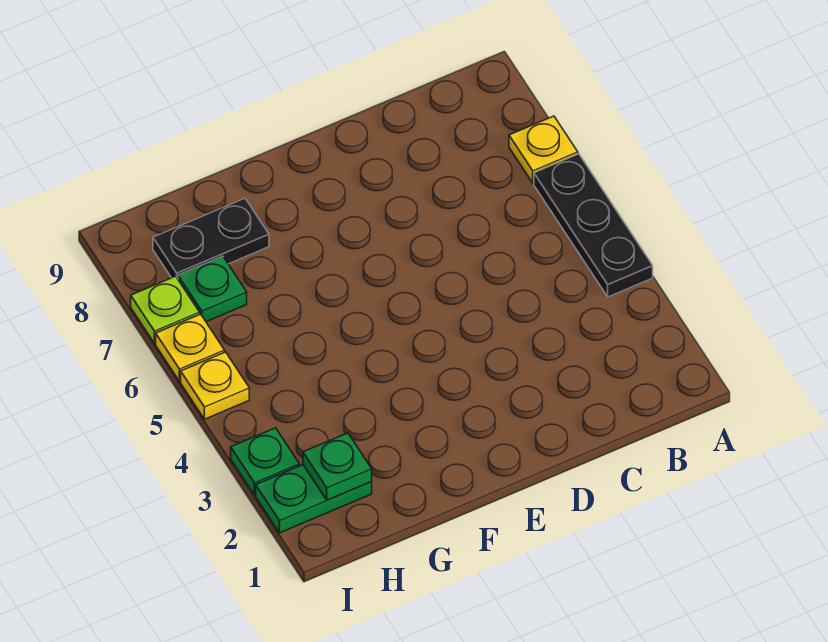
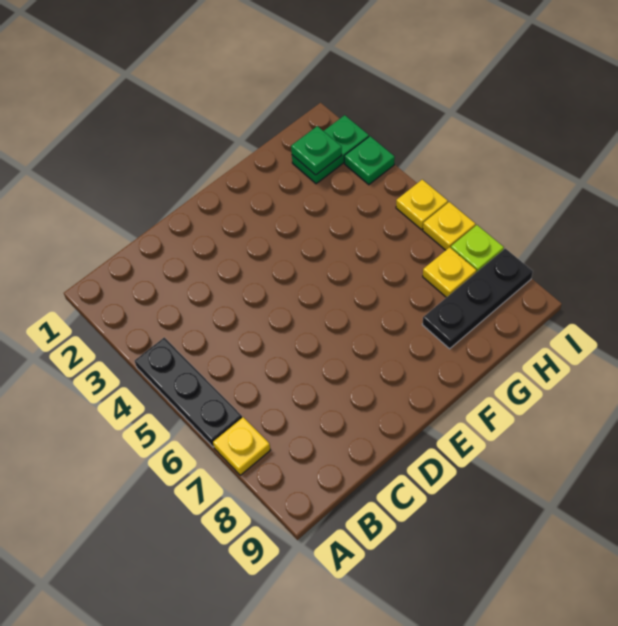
black 1x2 plate [153,199,269,279] -> black 1x3 plate [422,248,533,349]
green 1x1 plate [178,256,247,322] -> yellow 1x1 plate [423,247,476,297]

